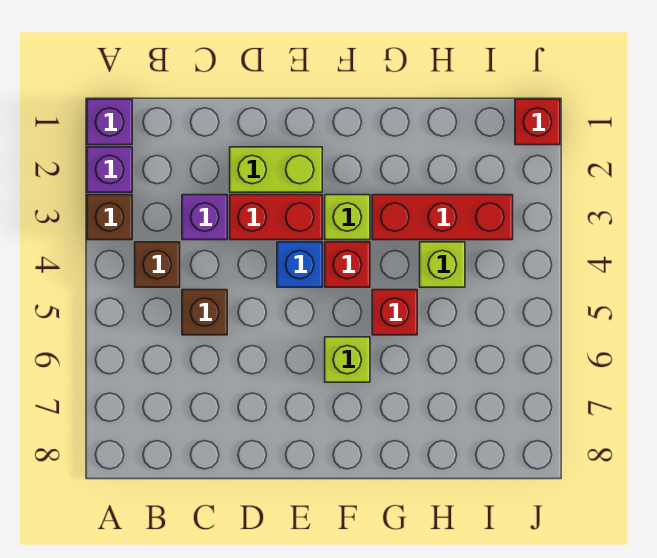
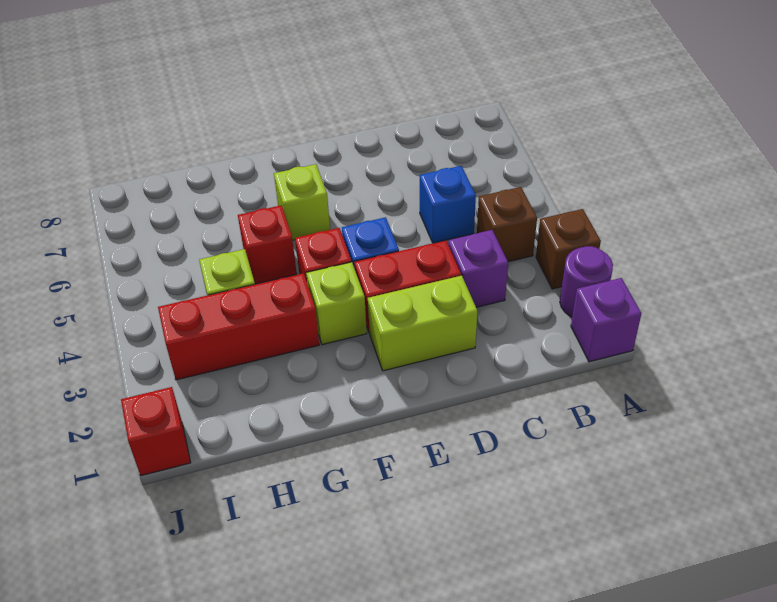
purple 1x1 brick [87,147,132,192] -> purple 1x1 round brick [560,246,613,317]
brown 1x1 brick [182,290,227,335] -> blue 1x1 brick [420,166,476,243]

